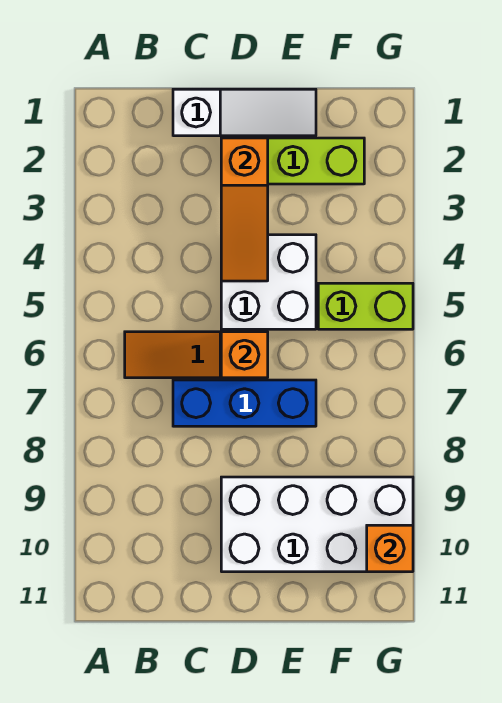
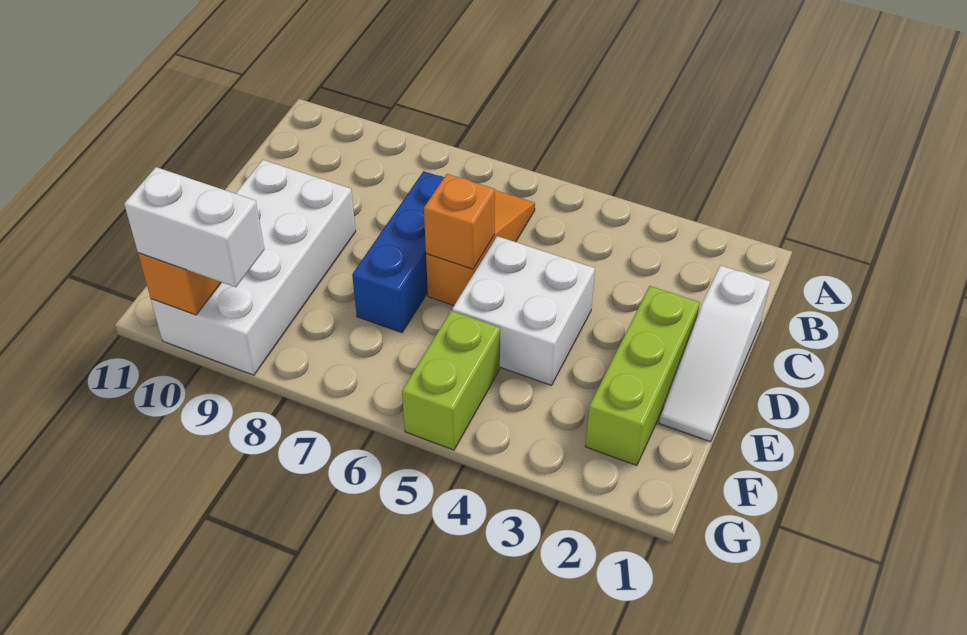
orange 1x3 slope [221,138,268,281] -> none
none -> white 1x2 brick [124,167,264,287]

